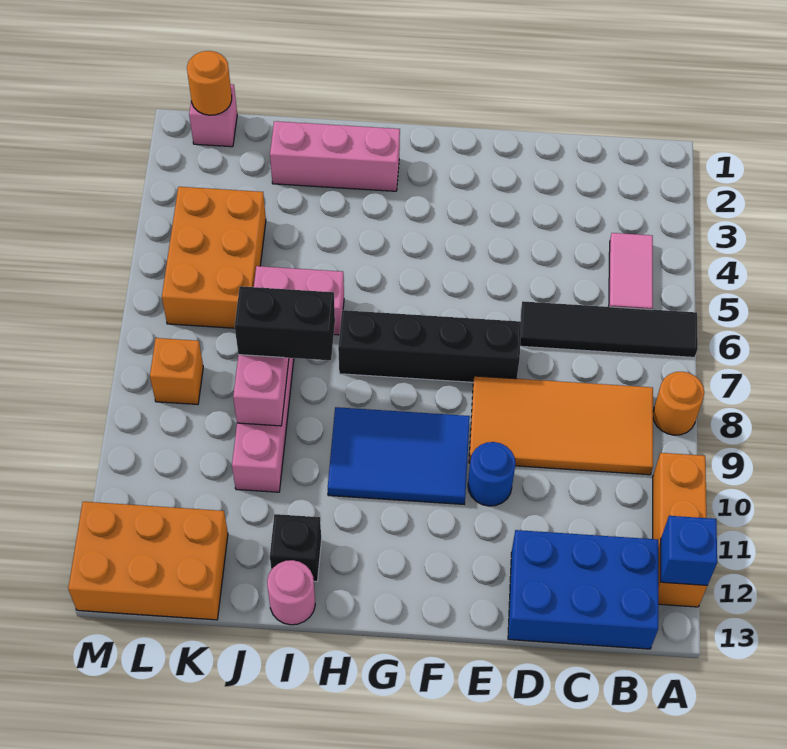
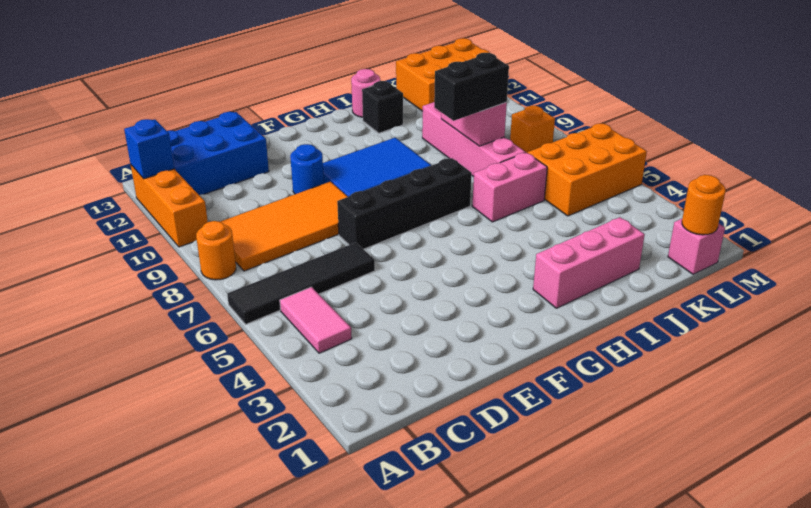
orange 2x3 brick [162,187,266,328] -> orange 2x3 brick turned to [528,123,647,216]

